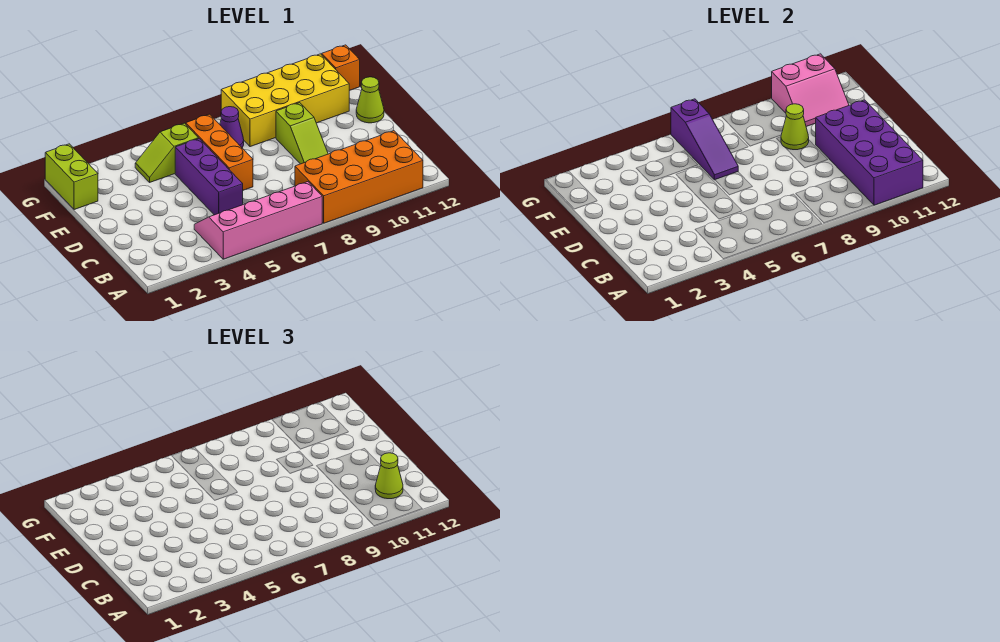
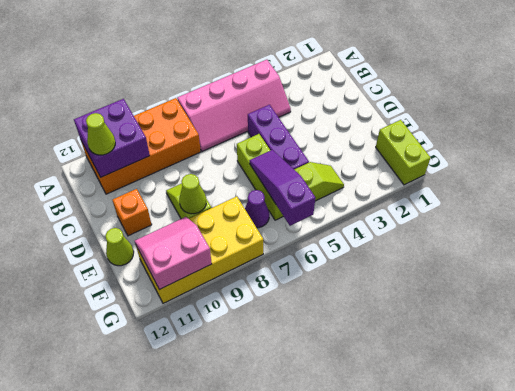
purple 2x4 brick [816,100,923,205] -> purple 2x2 brick [74,99,150,177]
orange 1x3 brick [186,114,253,190] -> lime 1x3 brick [237,134,283,220]
orange 1x1 brick [322,45,360,91] -> orange 1x1 brick moved to [112,189,152,236]

